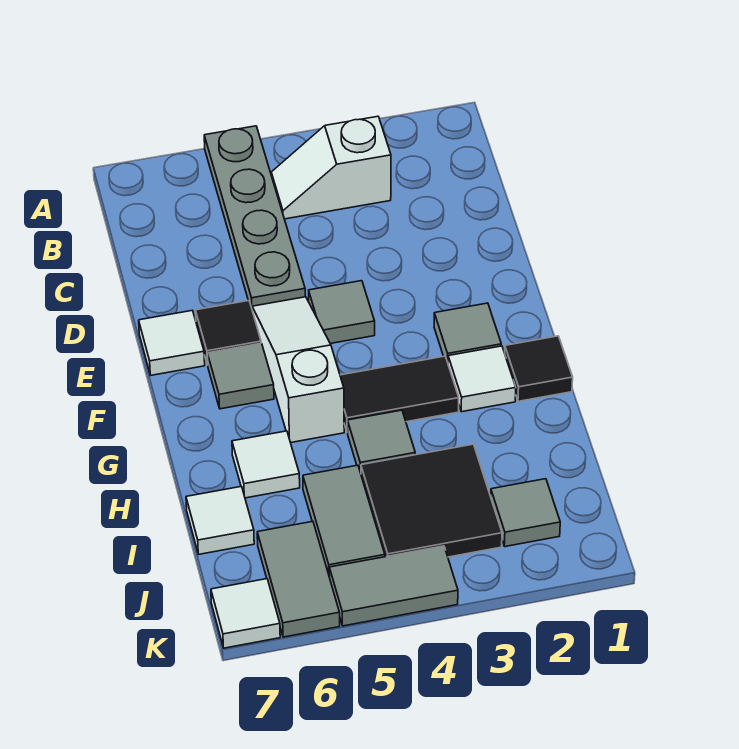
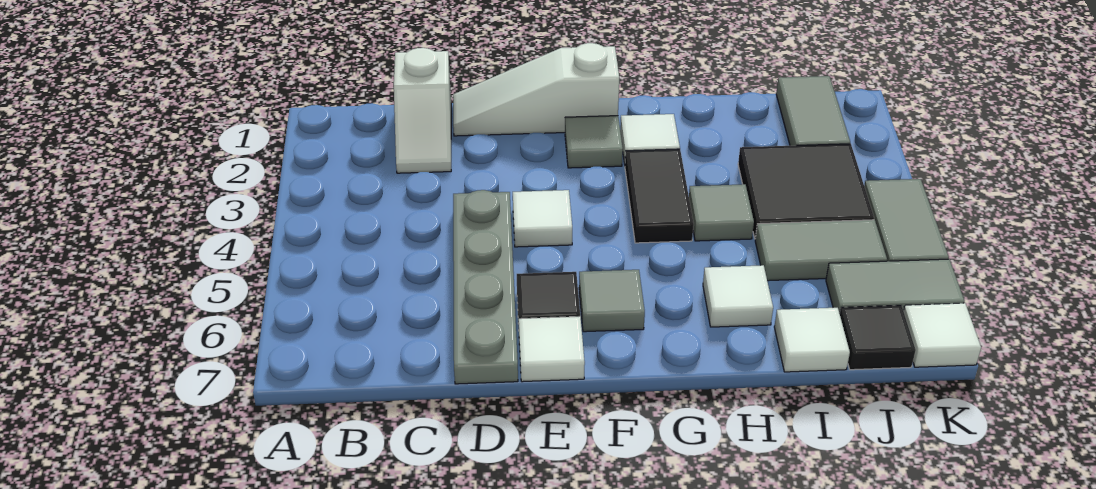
grey 1x4 plate [204,126,305,308] -> grey 1x4 plate turned to [453,190,518,384]
white 1x2 slope [271,116,391,219] -> white 1x2 slope moved to [394,48,451,173]
grey 1x1 tile [309,281,375,344] -> white 1x1 tile [513,190,572,247]
white 1x3 slope [252,297,344,443] -> white 1x3 slope moved to [453,43,619,136]
black 1x1 tile [505,336,573,401] -> black 1x1 tile moved to [840,305,916,370]
grey 1x1 tile [491,479,560,547] -> grey 1x2 tile [776,76,850,146]

